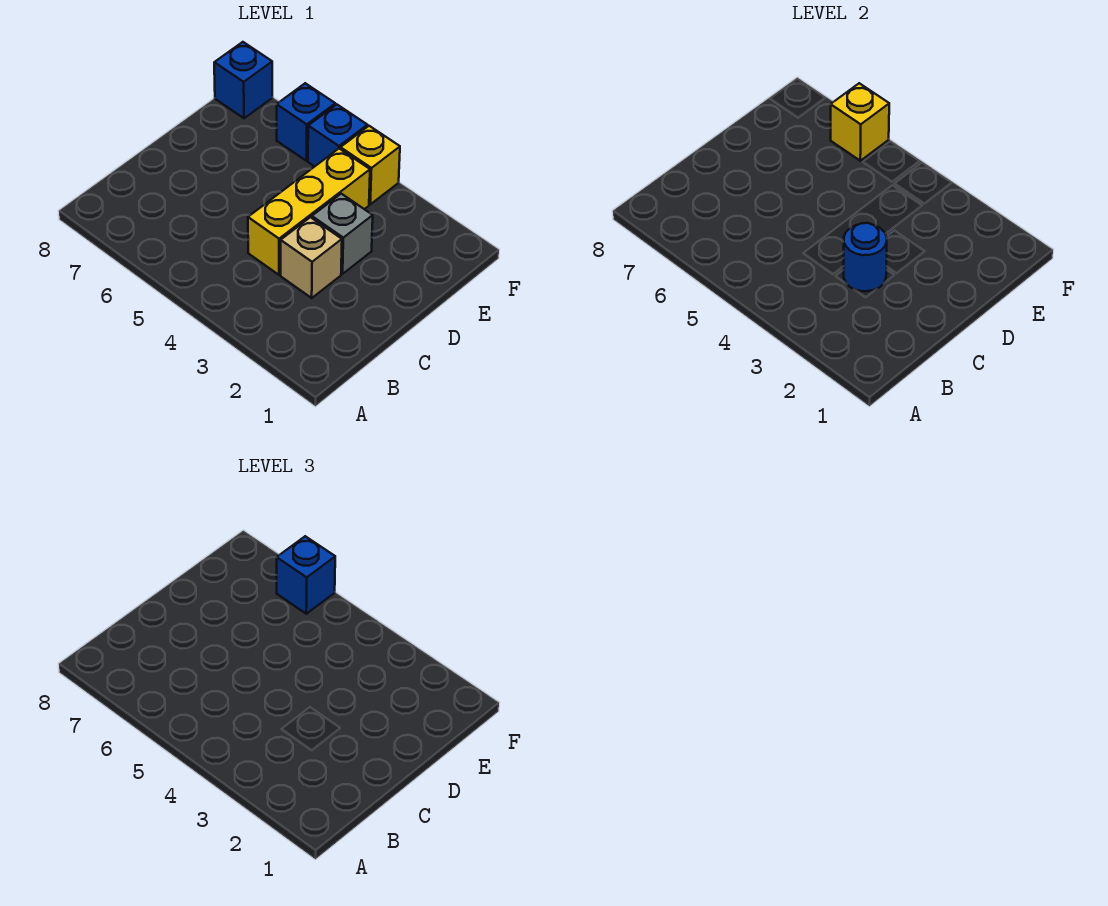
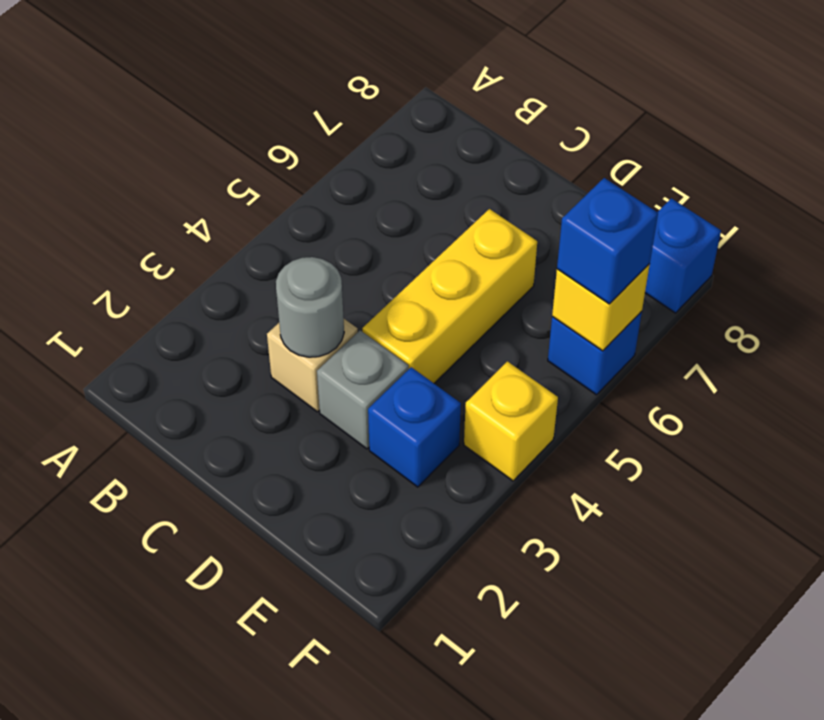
blue 1x1 round brick [844,223,887,291] -> grey 1x1 round brick [276,257,344,357]
yellow 1x3 brick [248,149,370,275] -> yellow 1x3 brick turned to [362,209,537,383]
blue 1x1 brick [308,105,368,167] -> blue 1x1 brick moved to [368,367,461,487]

